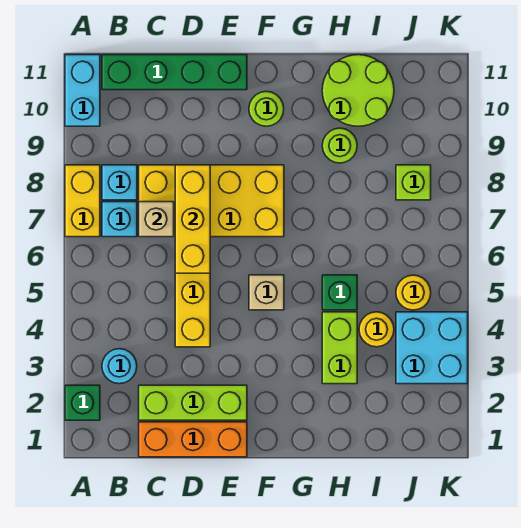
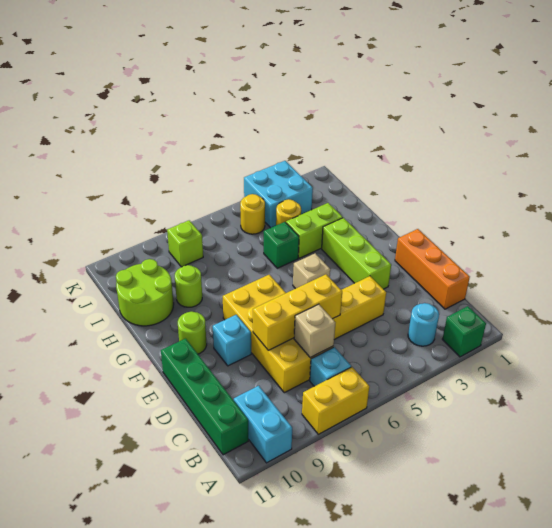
cyan 1x2 brick [65,55,100,126] -> cyan 1x2 brick turned to [234,386,292,463]
cyan 1x1 brick [102,165,137,200] -> cyan 1x1 brick moved to [213,315,251,366]
lime 1x3 brick [139,385,247,420] -> lime 1x3 brick moved to [322,218,391,289]

